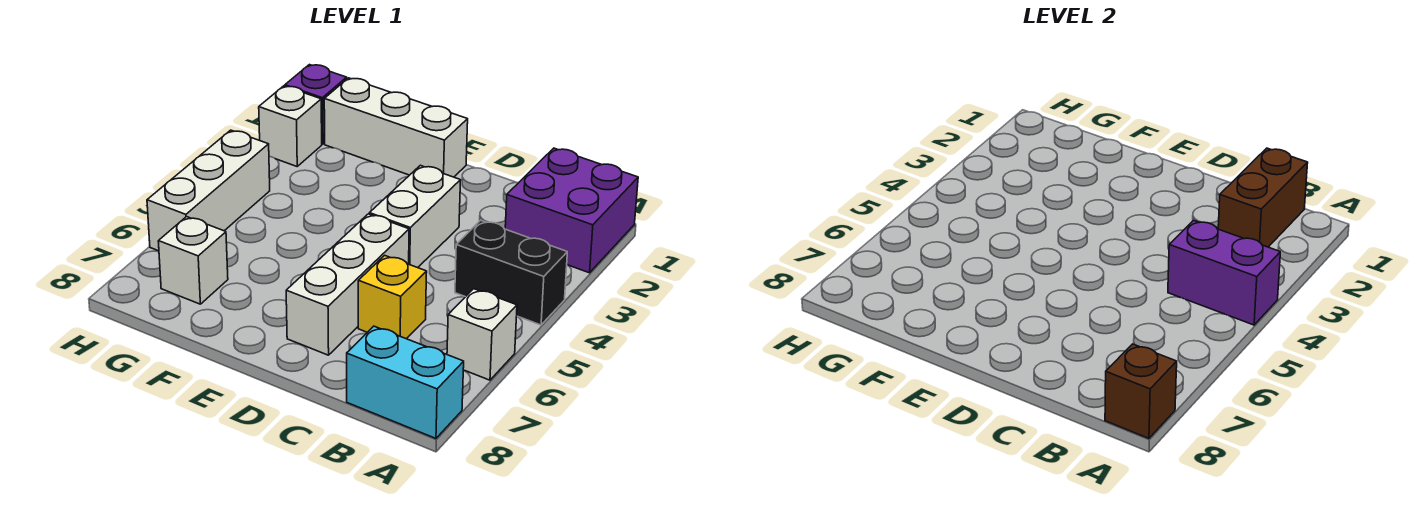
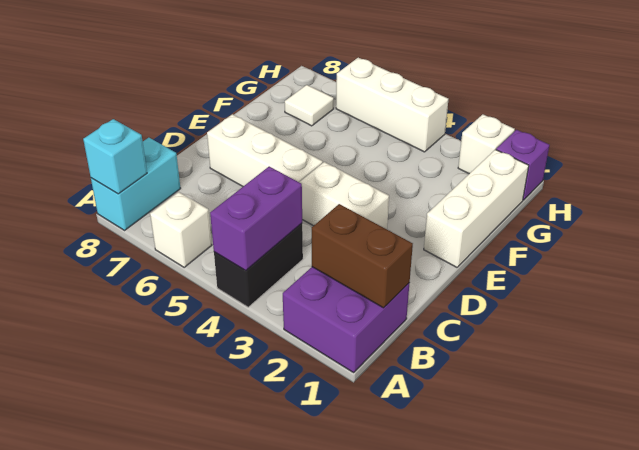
brown 1x1 brick [1105,344,1177,438] -> cyan 1x1 brick [83,119,147,194]
yellow 1x1 brick [358,255,427,339] -> none
white 1x1 brick [158,217,228,304] -> white 1x1 tile [285,85,334,126]

